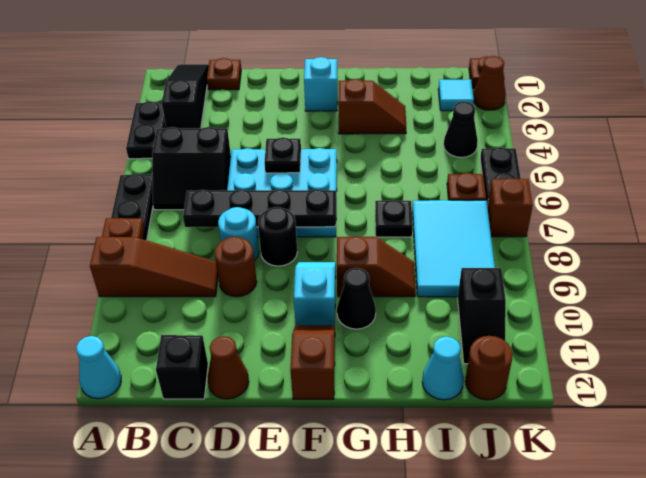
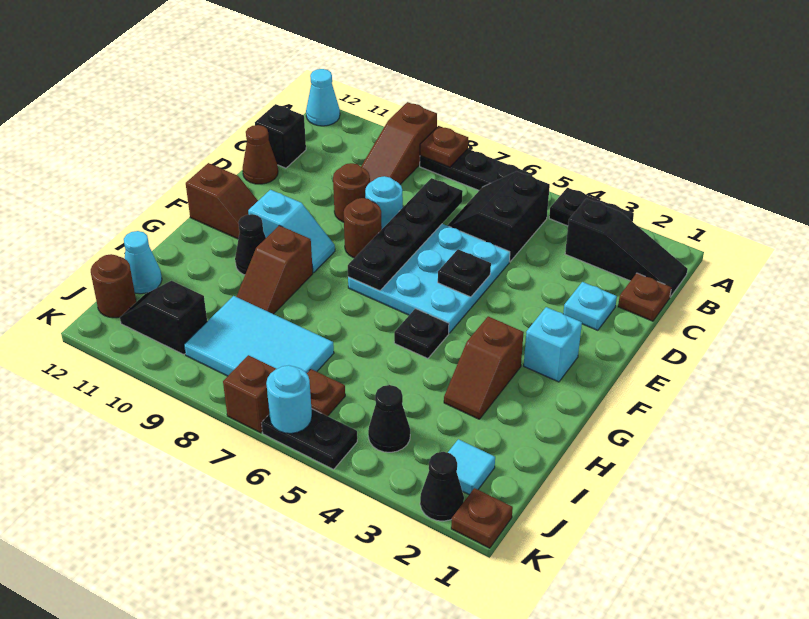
none -> cyan 1x1 plate [563,282,617,330]
black 1x1 round brick [258,207,297,266] -> brown 1x1 round brick [344,198,382,258]
black 1x1 plate [375,200,413,237] -> black 1x1 plate moved to [394,309,449,359]
brown 1x1 cone [473,56,506,110] -> black 1x1 cone [420,452,464,521]
none -> cyan 1x1 round brick [266,365,312,433]

